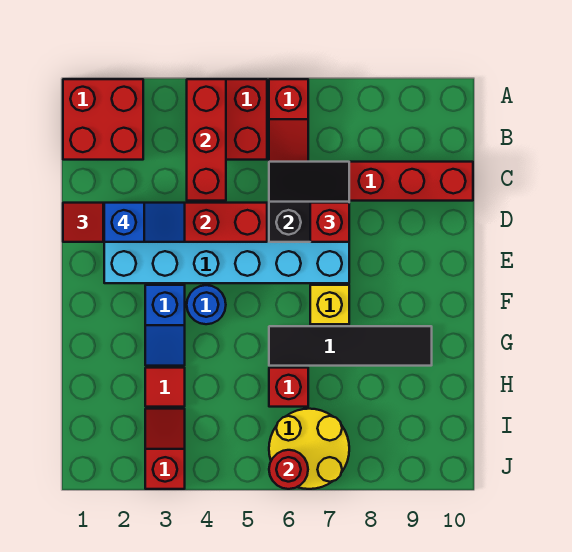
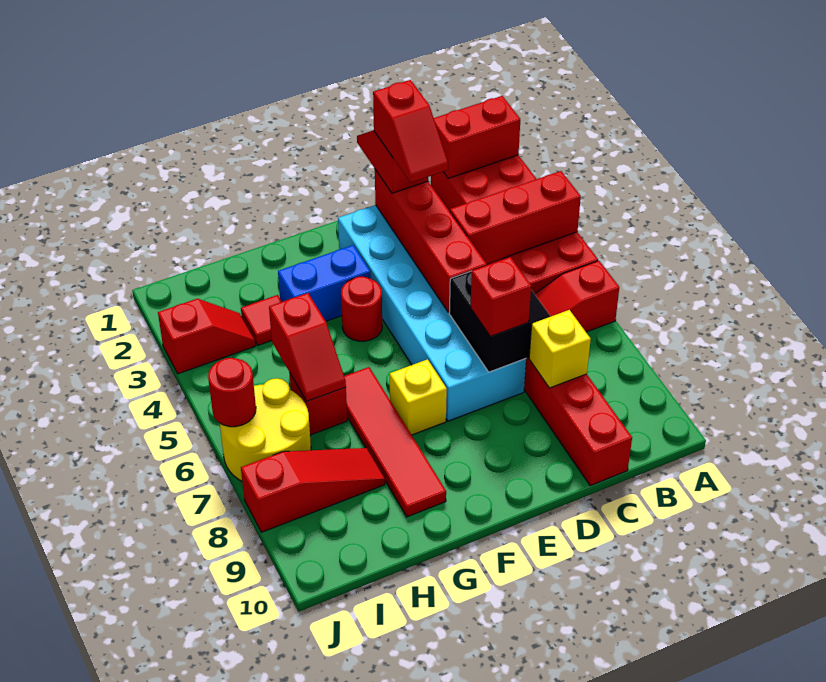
none -> red 1x2 brick [434,96,520,178]
none -> yellow 1x1 brick [529,310,591,388]
blue 1x2 slope [104,203,185,242] -> red 1x2 slope [373,80,448,183]
blue 1x2 slope [145,285,185,366] -> blue 1x2 brick [278,245,371,321]
blue 1x1 round brick [187,285,226,324] -> red 1x1 round brick [341,277,382,341]
black 1x4 tile [269,326,432,366] -> red 1x4 tile [344,367,446,517]
none -> red 1x2 slope [269,293,346,401]
none -> red 1x3 slope [241,448,385,532]

